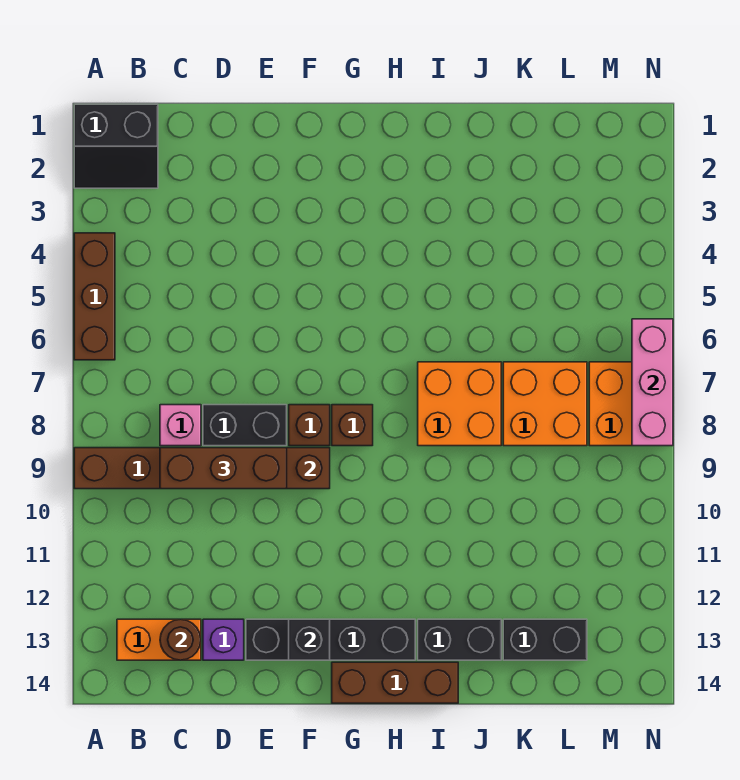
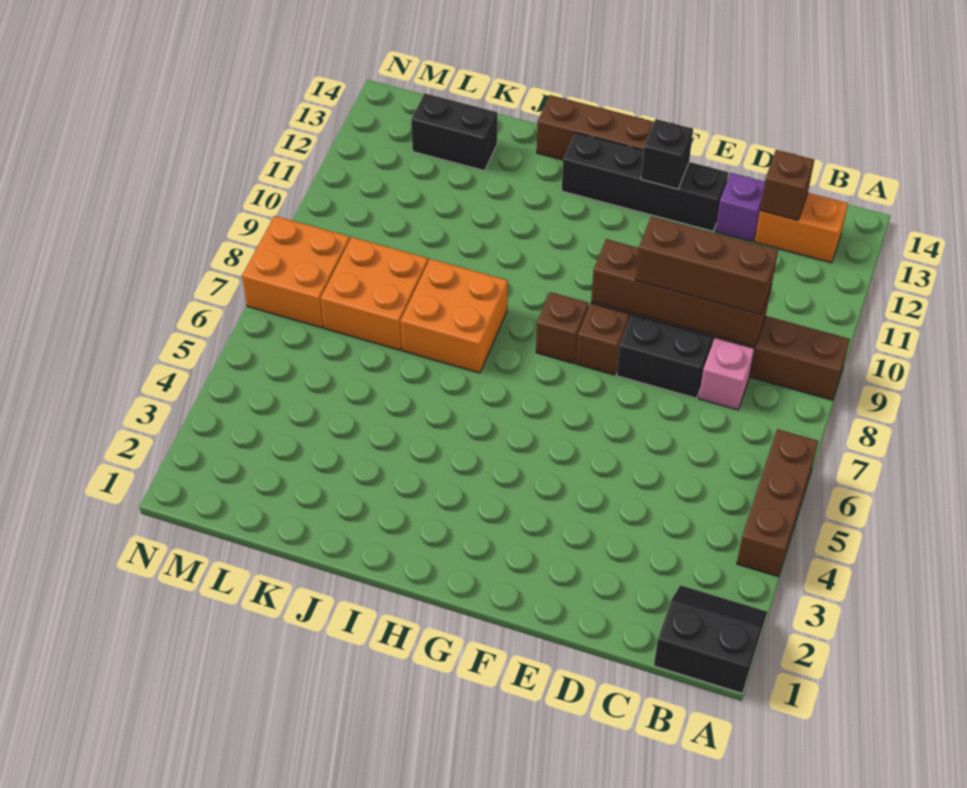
brown 1x1 round brick [160,619,201,660] -> brown 1x1 brick [760,150,814,221]
black 1x2 brick [418,619,501,660] -> none
pink 1x3 brick [632,319,673,446] -> none

